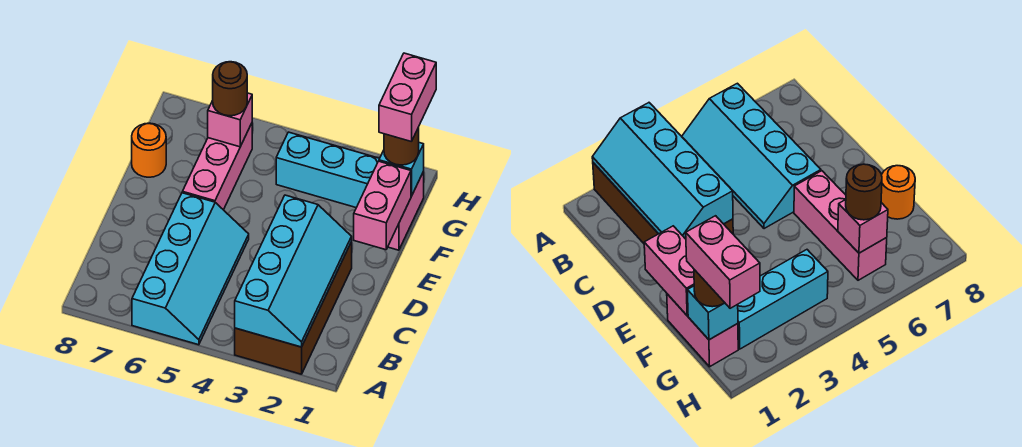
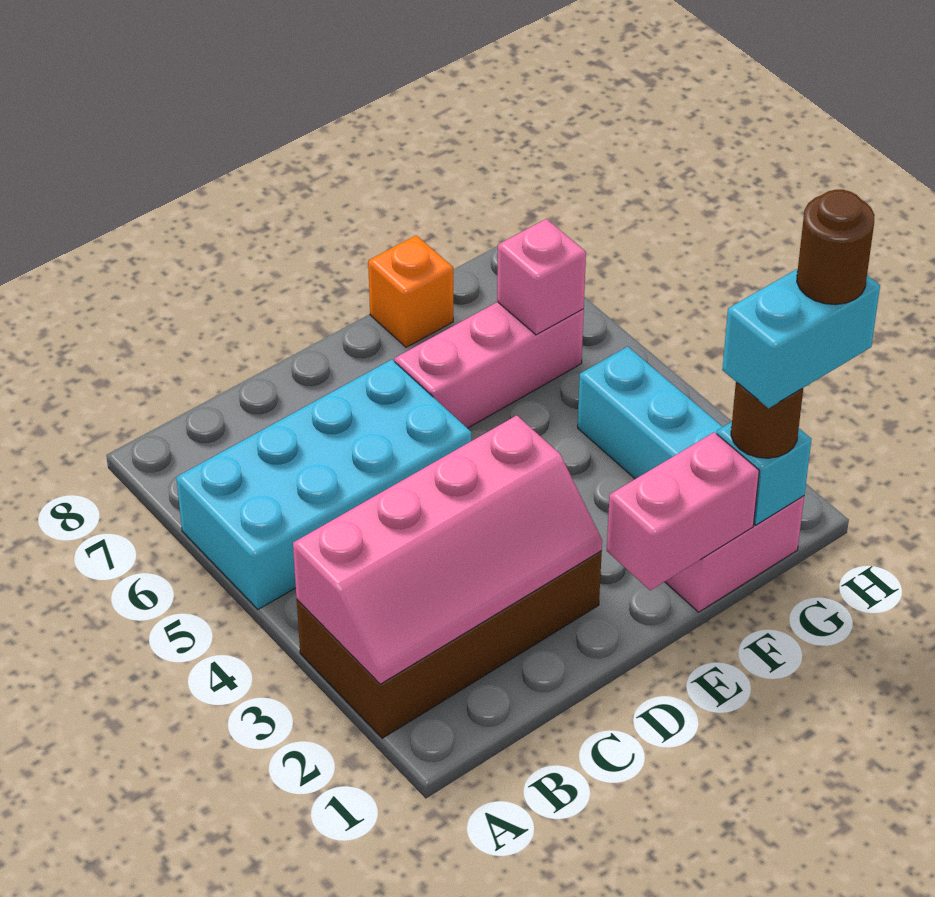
cyan 2x4 slope [235,195,352,347] -> pink 2x4 slope [293,415,602,684]
cyan 2x4 slope [132,193,249,345] -> cyan 2x4 brick [176,359,471,609]
orange 1x1 round brick [132,123,166,177] -> orange 1x1 brick [368,235,453,347]
pink 1x2 brick [379,53,436,142] -> cyan 1x2 brick [722,269,880,408]
brown 1x1 round brick [213,62,247,116] -> brown 1x1 round brick moved to [797,190,875,305]

